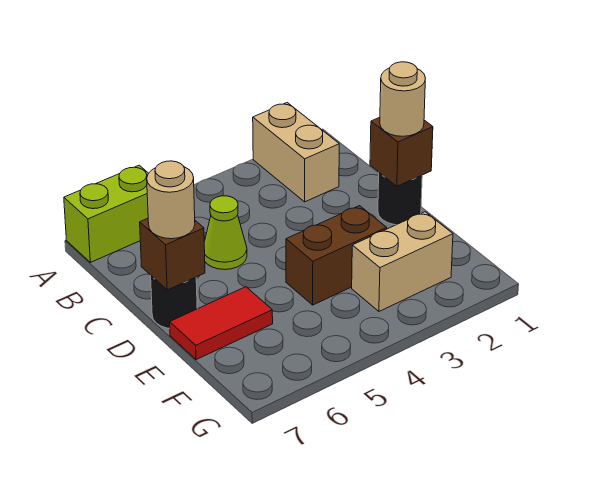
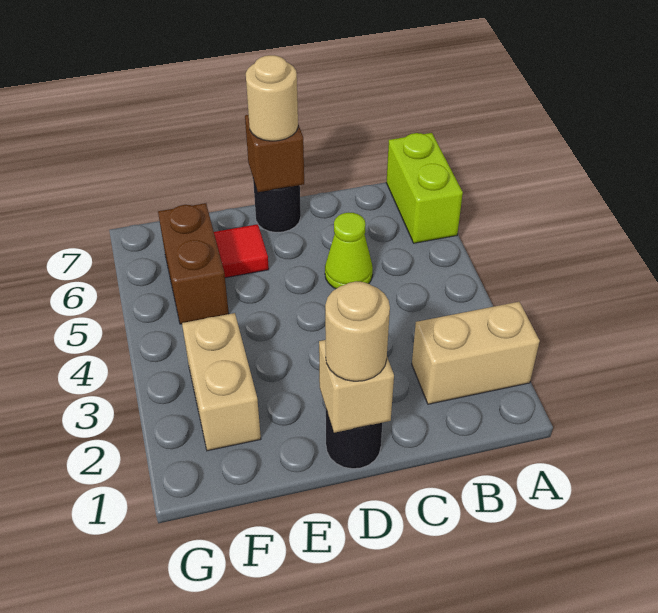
brown 1x1 brick [370,117,433,186] -> tan 1x1 brick [319,340,394,433]
brown 1x2 brick [286,206,387,305] -> brown 1x2 brick moved to [158,203,229,324]
red 1x2 tile [170,287,273,360] -> red 1x1 tile [214,224,269,278]

